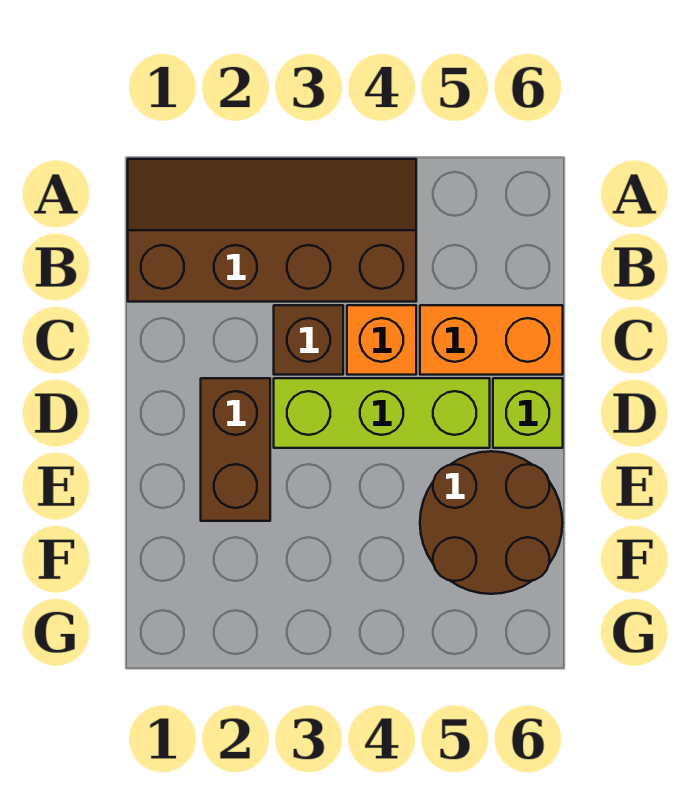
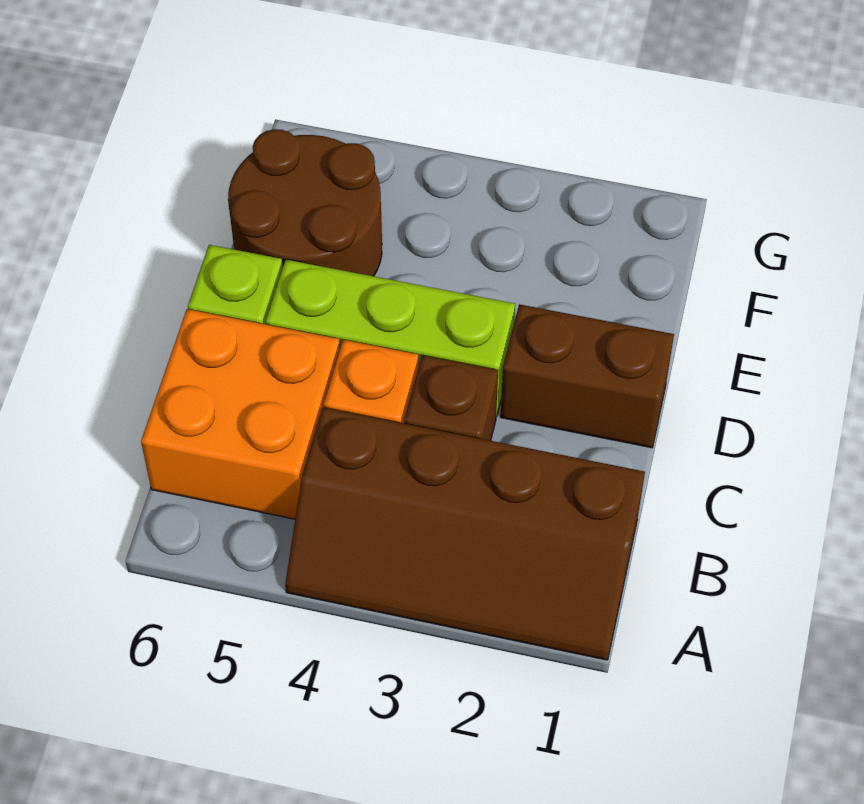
orange 1x2 brick [420,305,563,375] -> orange 2x2 brick [141,309,340,519]
brown 1x2 brick [201,378,270,521] -> brown 1x2 brick turned to [501,304,674,448]

